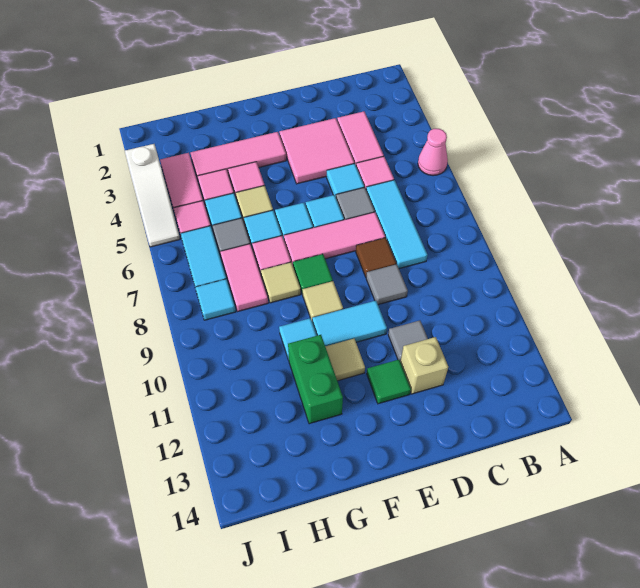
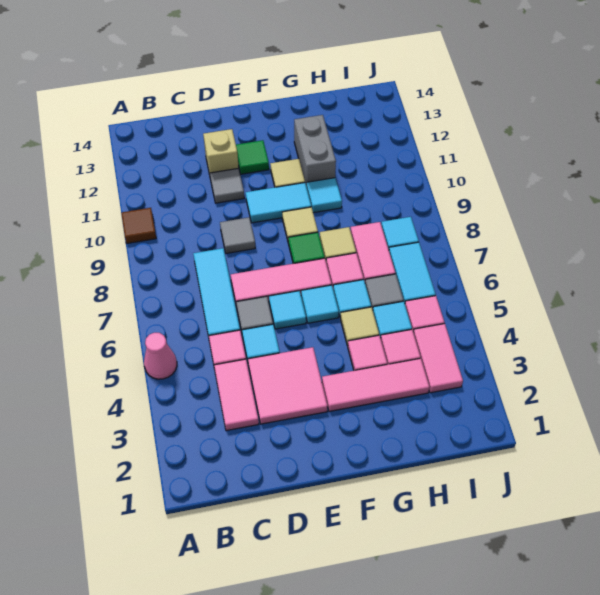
brown 1x1 tile [356,238,396,277] -> brown 1x1 tile moved to [121,208,156,243]
green 1x2 brick [288,335,343,424] -> grey 1x2 brick [294,115,336,187]
white 1x3 slope [125,144,180,247] -> none

